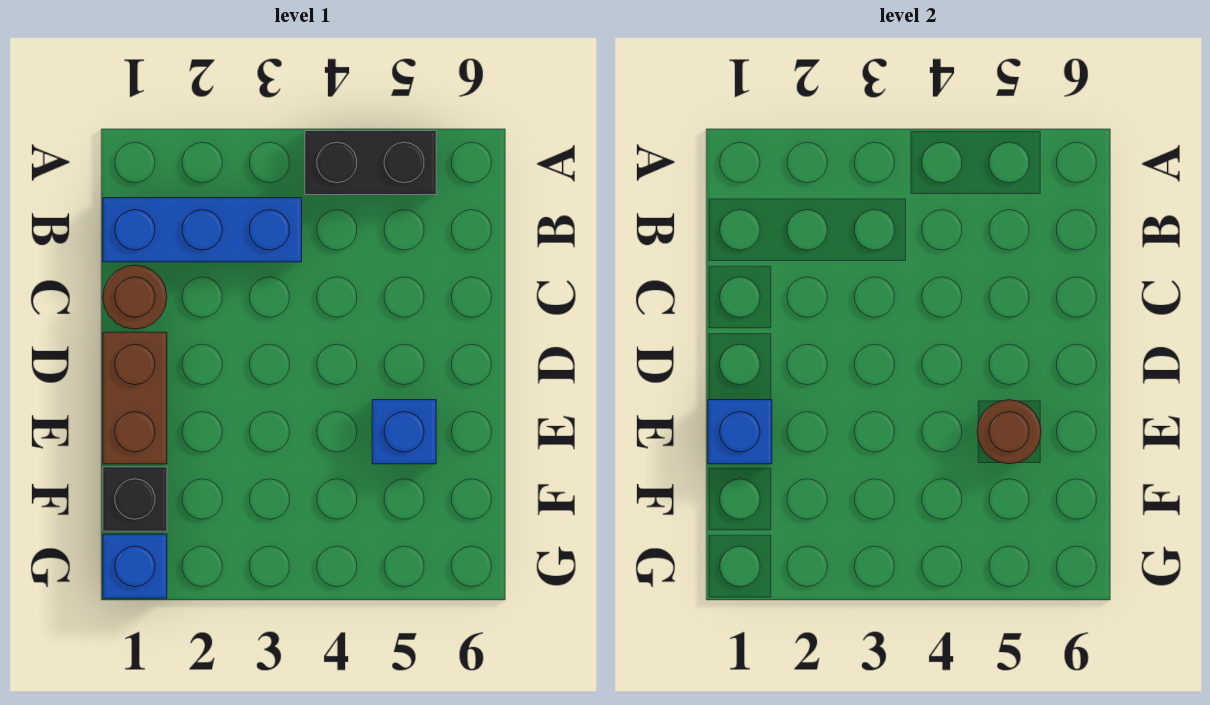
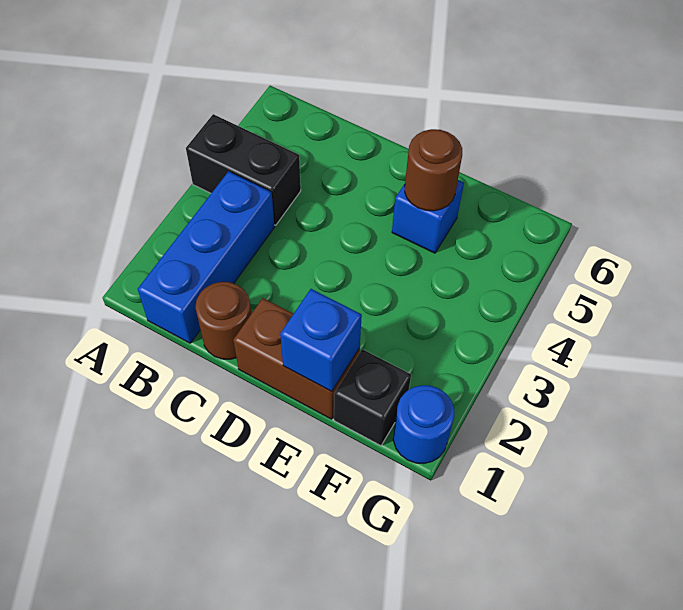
black 1x2 brick [305,131,436,195] -> black 1x2 brick turned to [186,114,301,225]
blue 1x1 brick [103,534,167,598] -> blue 1x1 round brick [393,385,454,464]

